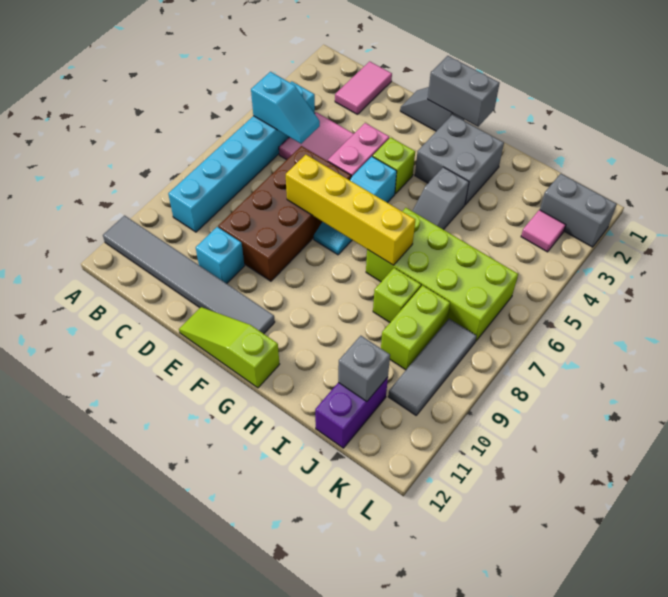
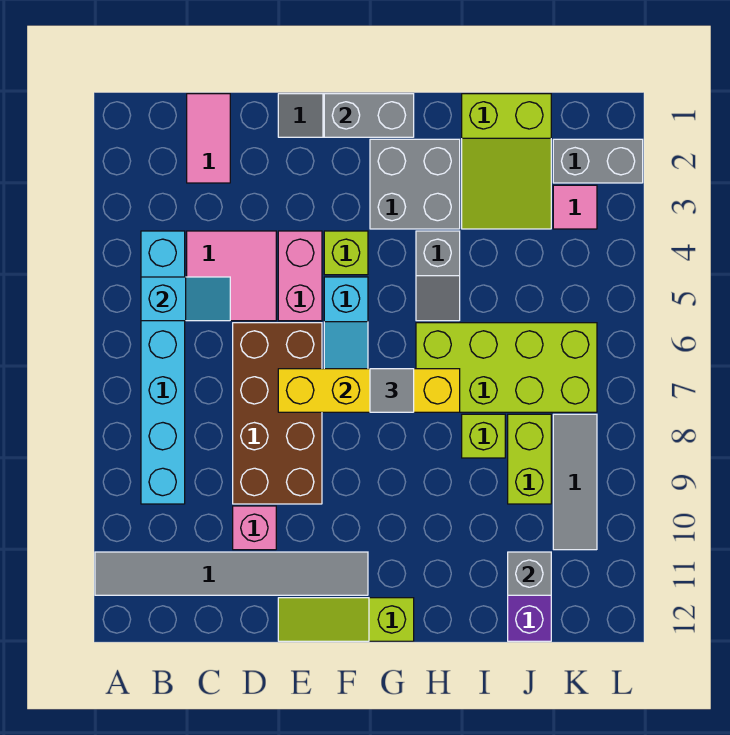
cyan 1x1 brick [196,227,244,284] -> pink 1x1 brick [233,506,276,550]
none -> grey 1x1 tile [370,369,414,412]
none -> lime 2x3 slope [462,94,551,229]

